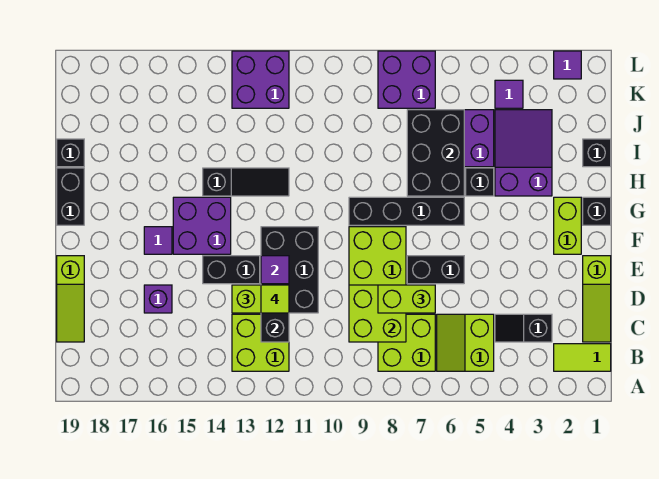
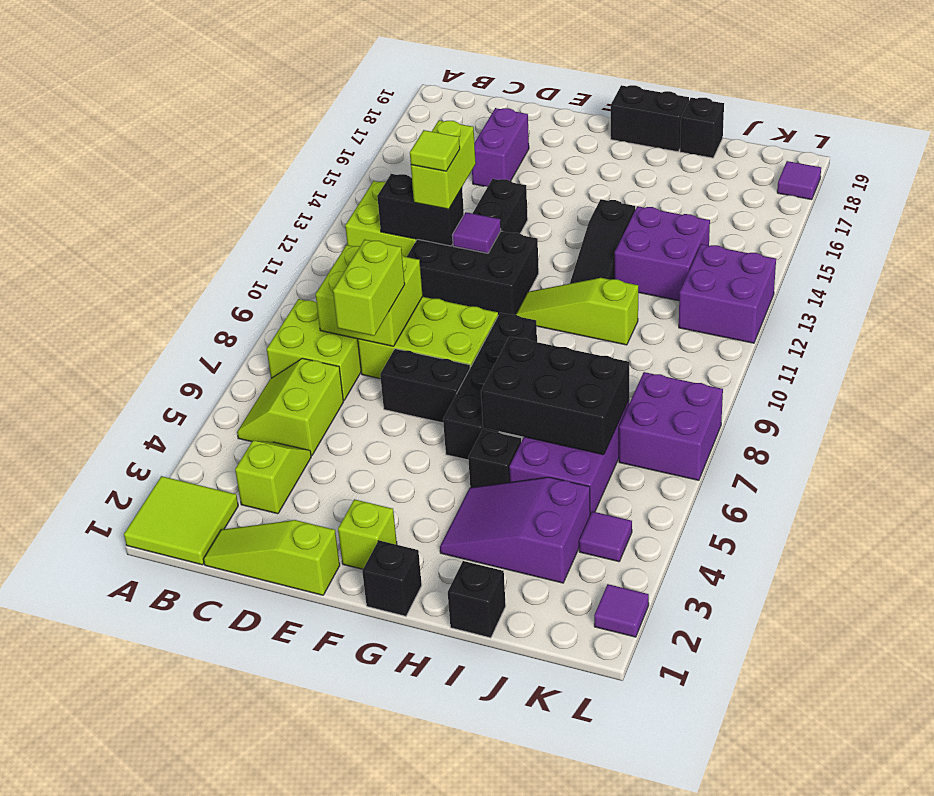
lime 1x2 tile [554,344,611,371] -> lime 2x2 tile [124,476,238,565]
lime 2x2 slope [437,314,494,371] -> lime 2x2 slope turned to [237,358,343,456]
black 1x2 slope [495,314,552,342] -> lime 1x2 slope [235,441,311,514]
lime 1x3 slope [57,256,84,342] -> lime 1x3 slope moved to [516,278,638,345]
purple 1x1 brick [144,285,172,313] -> purple 1x2 brick [472,108,529,187]
black 1x2 brick [407,256,464,284] -> black 1x2 brick turned to [380,349,470,423]
lime 1x2 brick [554,197,581,254] -> lime 1x1 brick [338,499,397,569]
purple 2x2 brick [173,197,231,254] -> purple 2x2 brick moved to [615,206,710,301]
purple 1x1 tile [144,227,172,254] -> purple 1x1 tile moved to [777,161,821,200]
purple 2x3 slope [495,110,552,196] -> purple 2x3 slope turned to [440,477,590,583]

